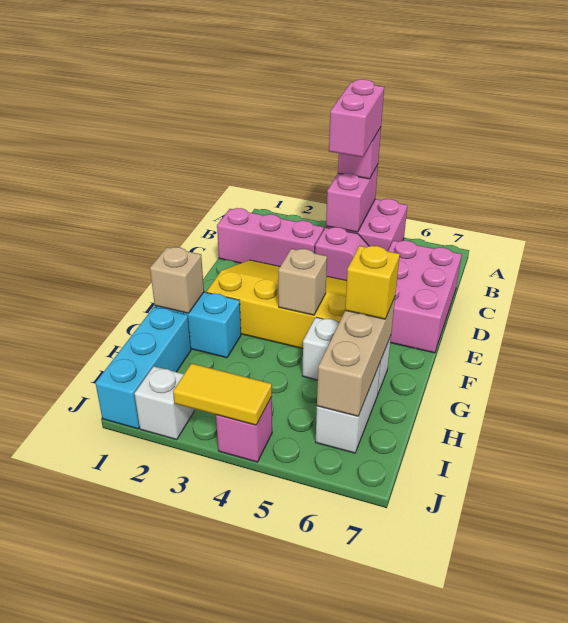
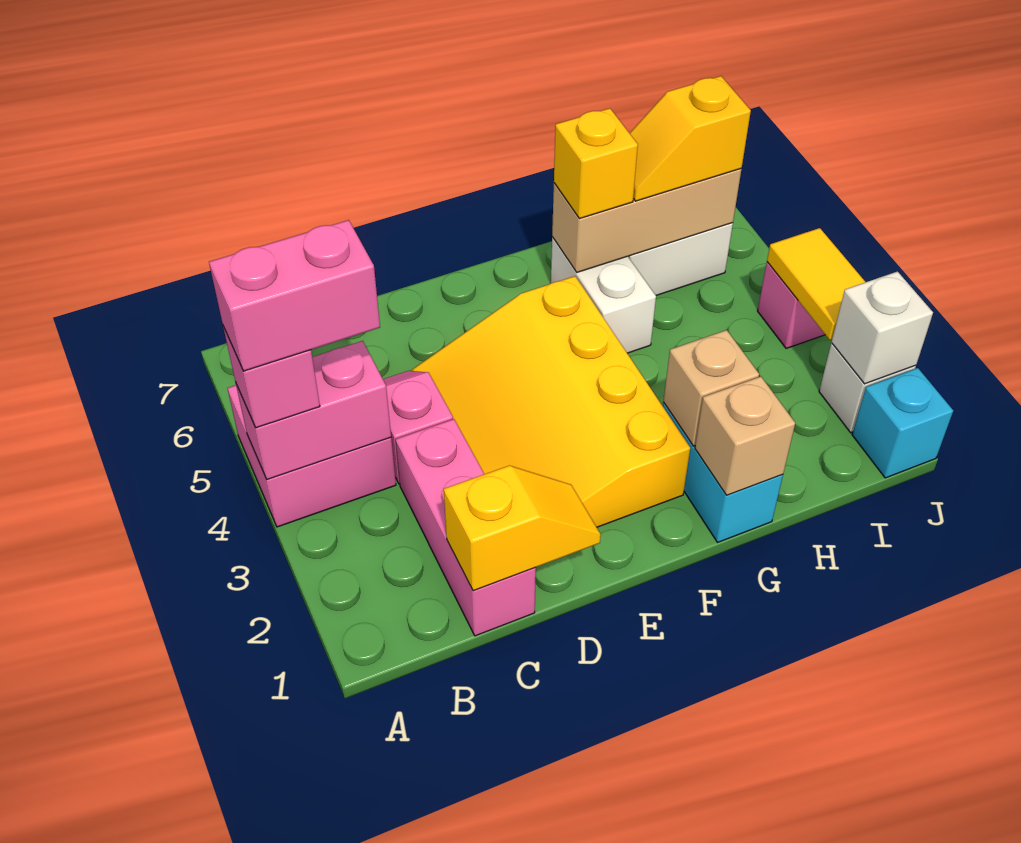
none -> yellow 1x2 slope [444,466,601,591]
pink 2x3 brick [388,241,462,353] -> none
tan 1x1 brick [278,249,327,315] -> tan 1x1 brick moved to [663,330,759,446]
cyan 1x3 brick [95,307,191,429] -> cyan 1x1 brick [852,368,953,478]
none -> yellow 1x2 slope [630,76,751,201]
none -> white 1x1 brick [831,272,933,384]

